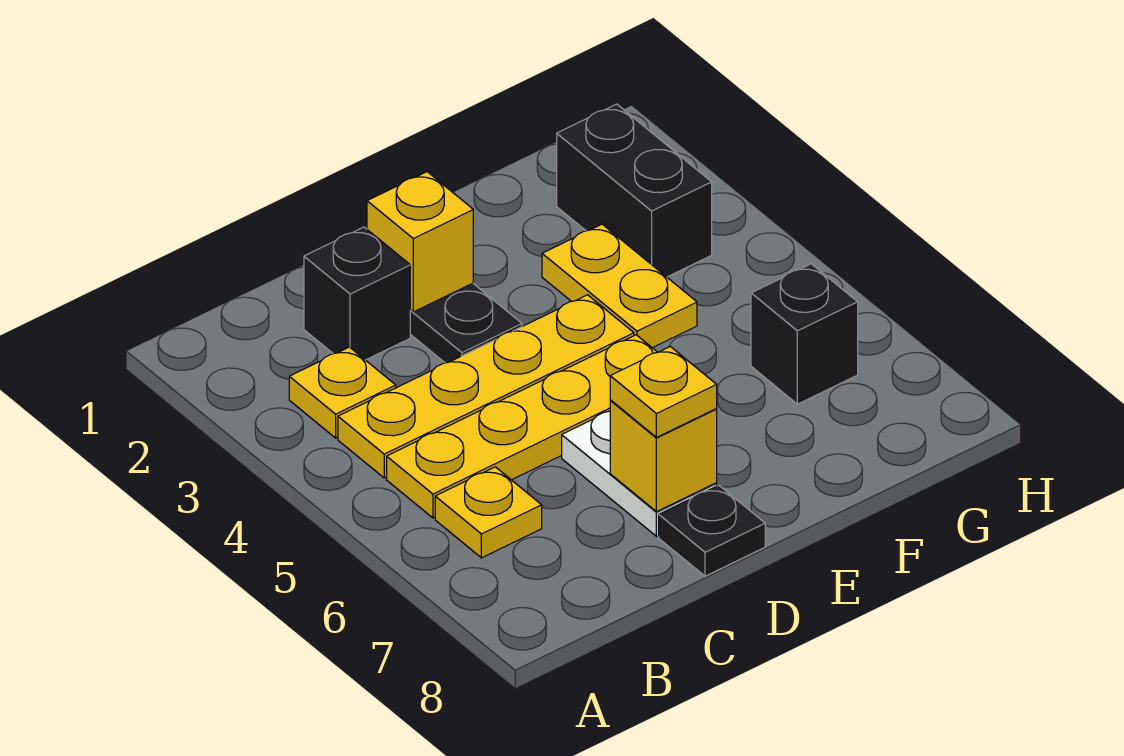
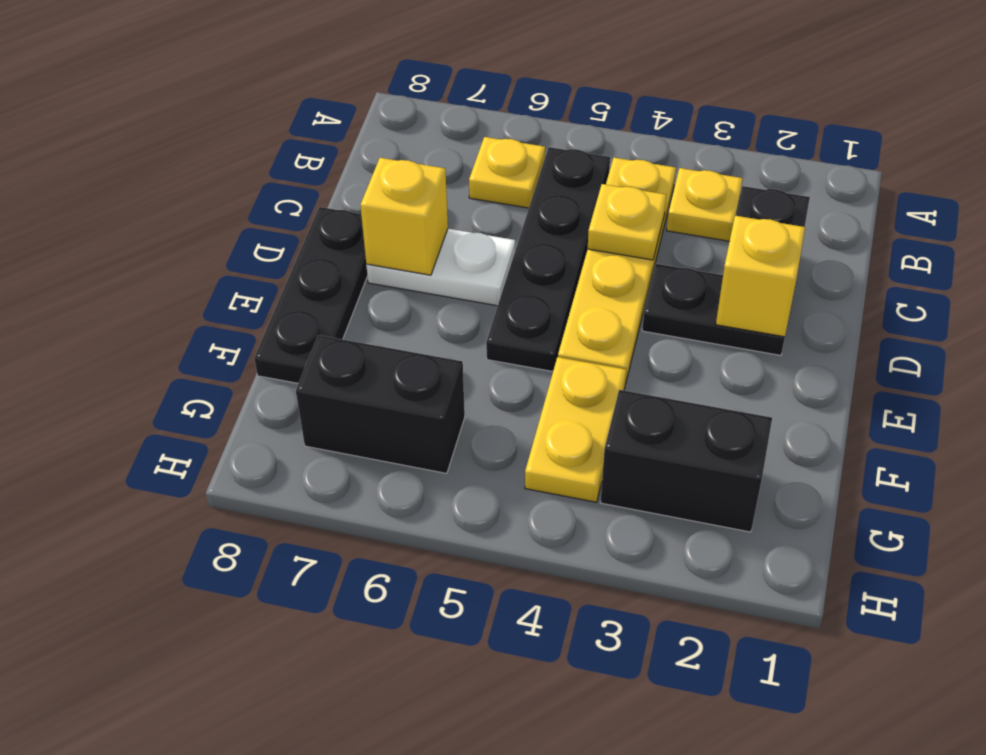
yellow 1x4 plate [387,335,657,518] -> black 1x4 plate [486,147,610,372]
yellow 1x1 plate [610,347,717,437] -> yellow 1x1 plate moved to [588,184,667,260]
black 1x1 plate [659,485,765,576] -> black 1x3 plate [254,207,367,383]
yellow 1x2 plate [542,224,697,348] -> yellow 1x2 plate turned to [525,357,626,502]
black 1x1 brick [751,264,858,404] -> black 1x2 brick [296,335,465,473]

